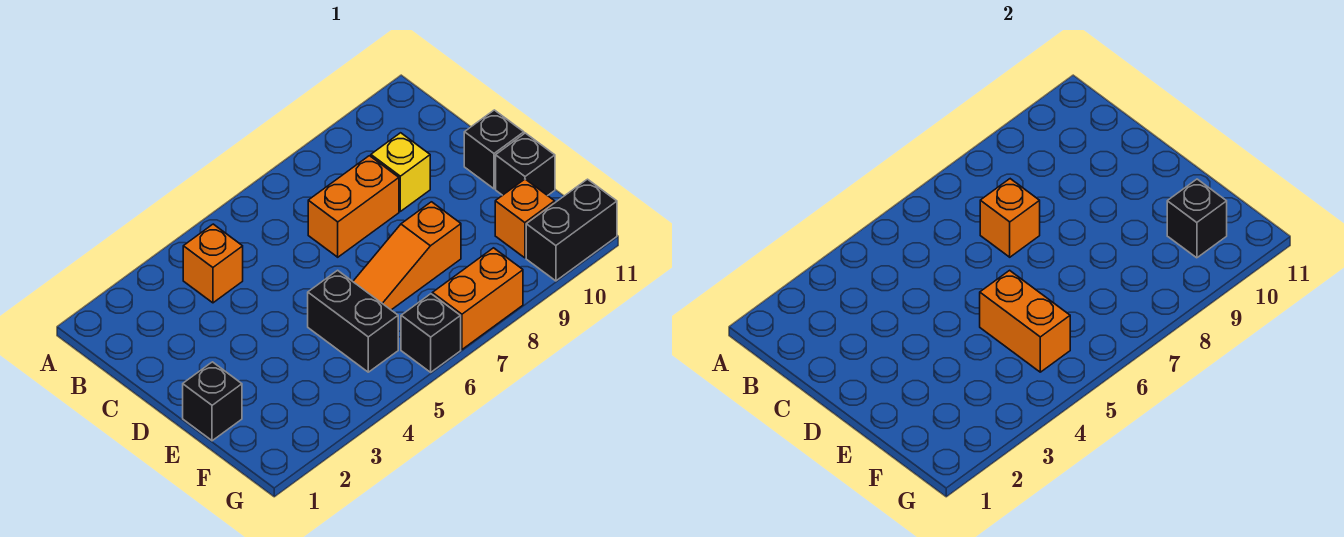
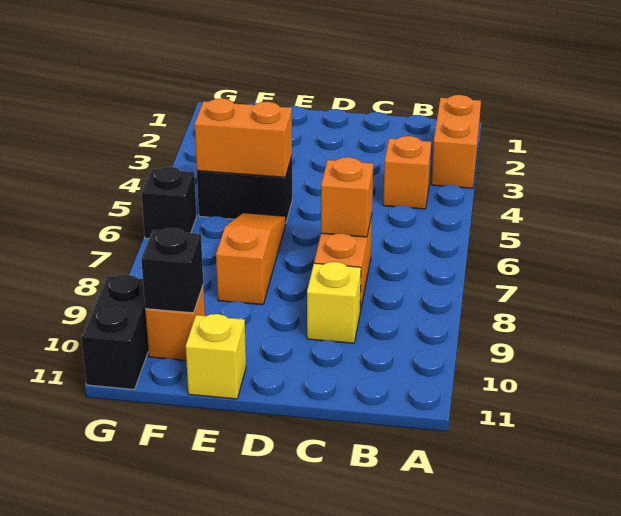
black 1x1 brick [464,110,524,189] -> none
black 1x1 brick [183,362,242,441] -> none
black 1x1 brick [496,133,555,196] -> yellow 1x1 brick [186,314,246,399]
orange 1x2 brick [432,248,523,349] -> orange 1x2 brick moved to [431,95,481,188]

